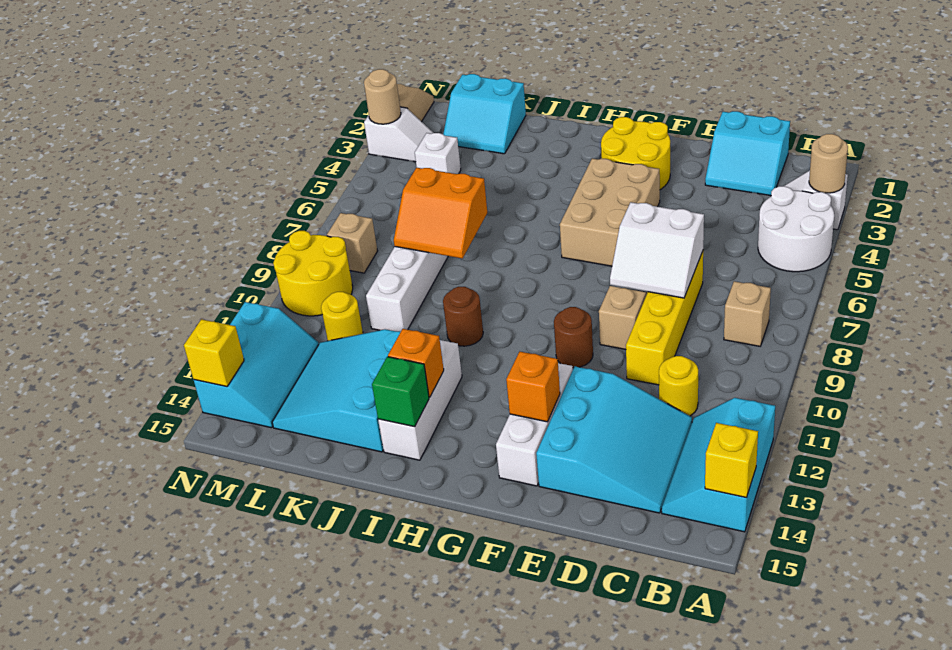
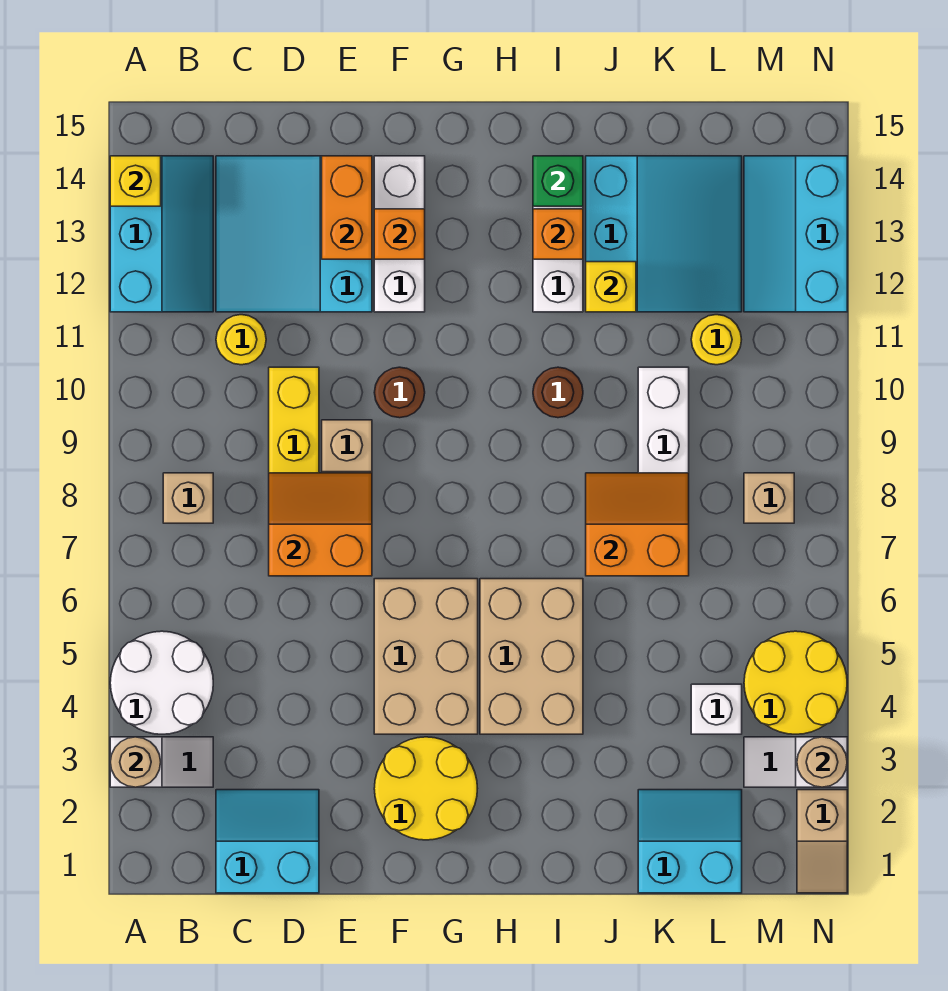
white 2x2 slope [610,202,704,298] -> orange 2x2 slope [269,473,372,576]
none -> orange 1x2 brick [322,156,372,259]
none -> tan 2x3 brick [480,579,583,734]
yellow 2x2 round brick [273,231,353,316] -> yellow 2x2 round brick moved to [744,631,847,734]
yellow 1x1 brick [184,319,244,387] -> yellow 1x1 brick moved to [586,262,636,312]

